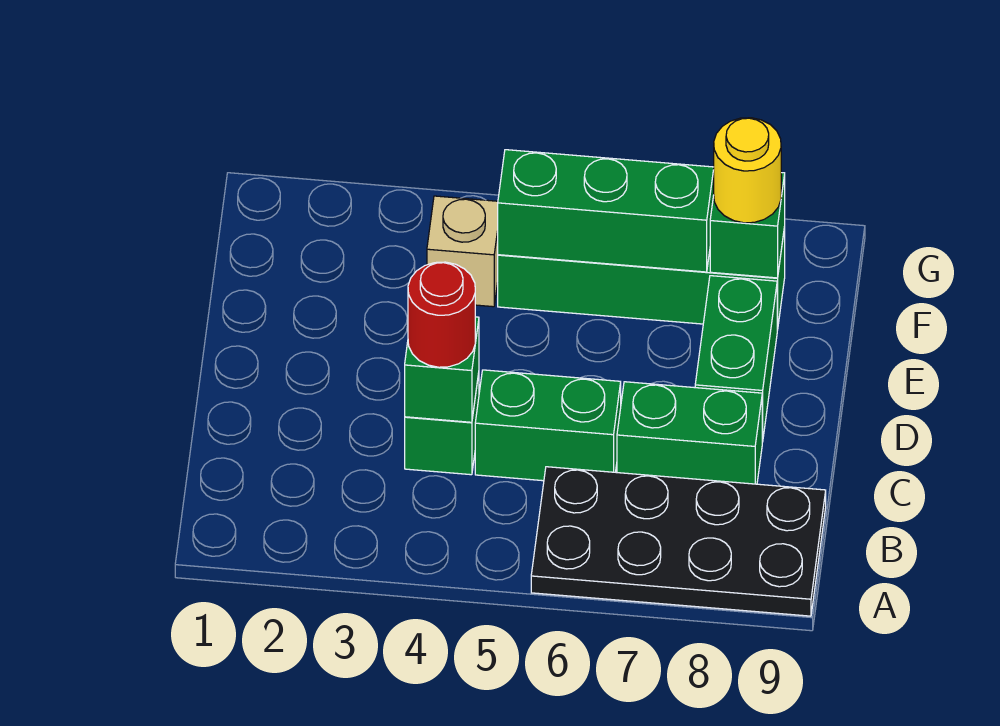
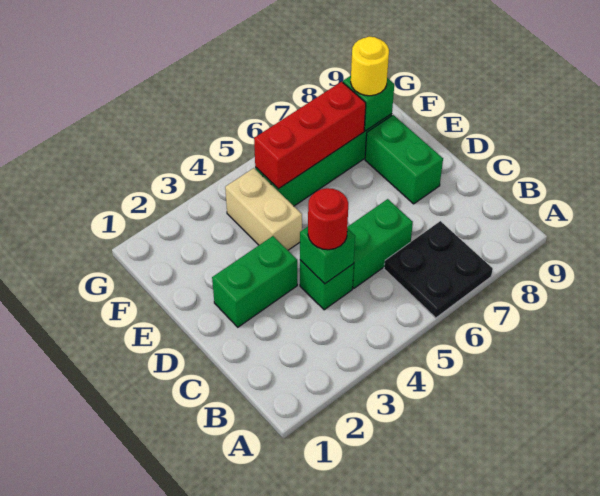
black 2x4 plate [531,467,826,616] -> black 2x2 plate [384,221,493,318]
green 1x2 brick [617,382,762,484] -> green 1x2 brick moved to [212,236,297,327]
tan 1x1 brick [427,196,498,307] -> tan 1x2 brick [225,168,302,250]
green 1x3 brick [498,150,714,272] -> red 1x3 brick [254,82,366,189]

